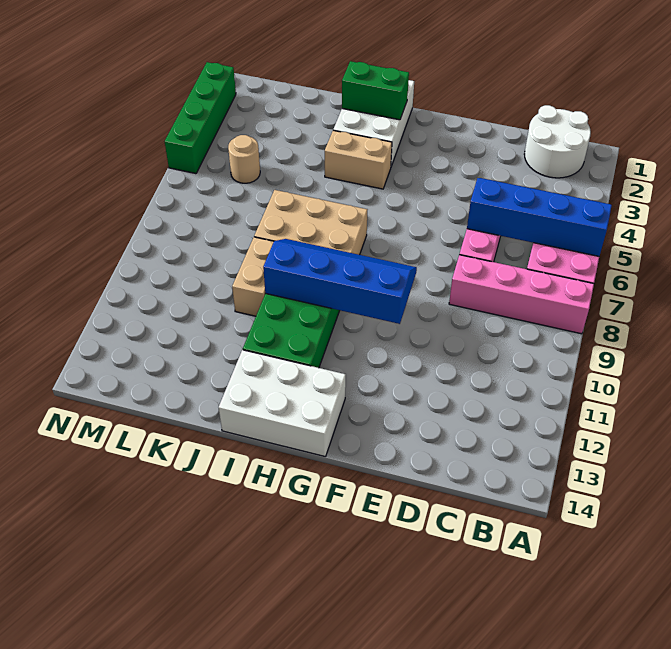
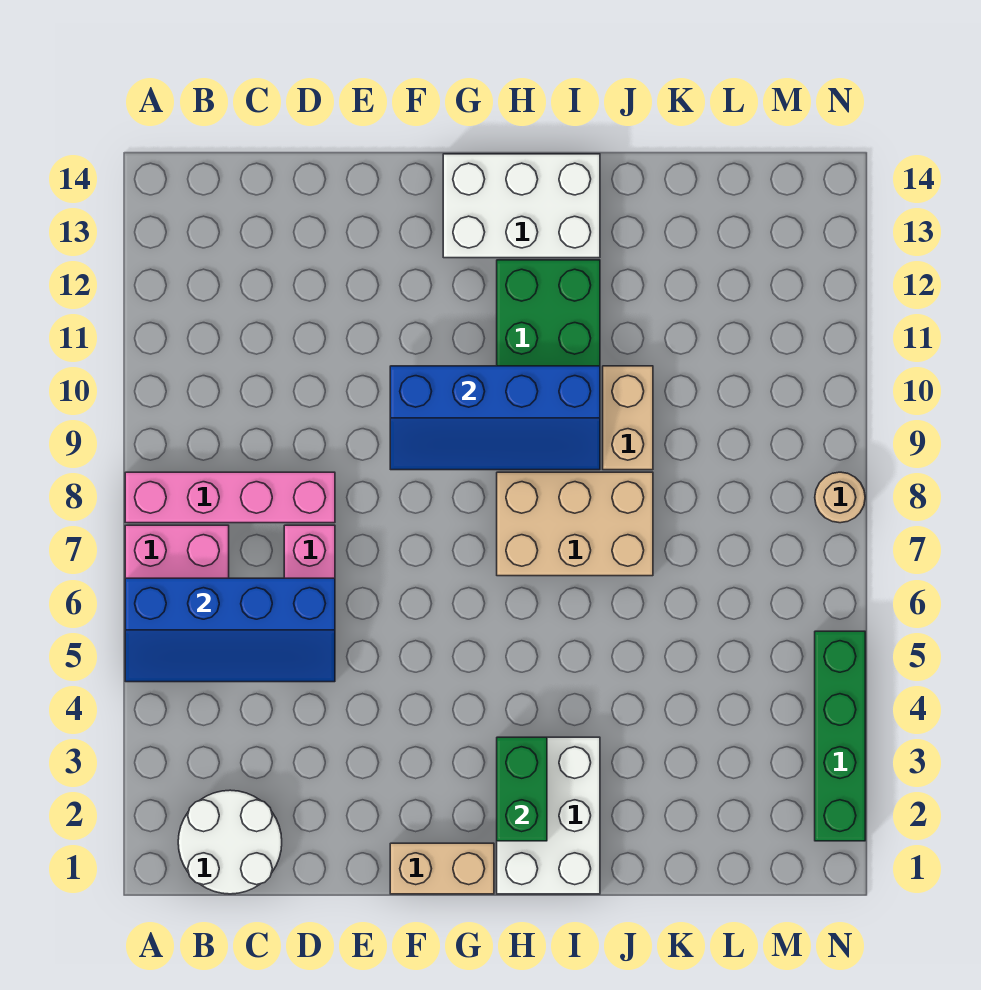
green 1x2 brick [342,61,409,120] -> green 1x2 brick turned to [497,737,547,841]
tan 1x2 brick [325,130,392,189] -> tan 1x2 brick moved to [390,843,494,894]
tan 1x1 round brick [228,135,260,183] -> tan 1x1 round brick moved to [815,472,865,523]

